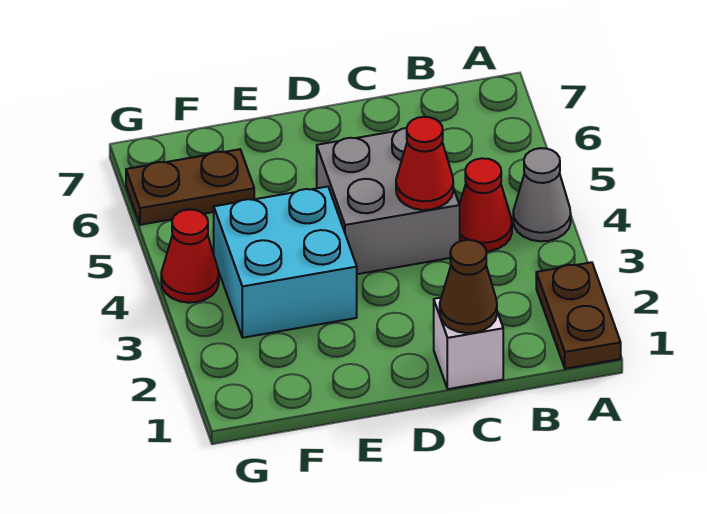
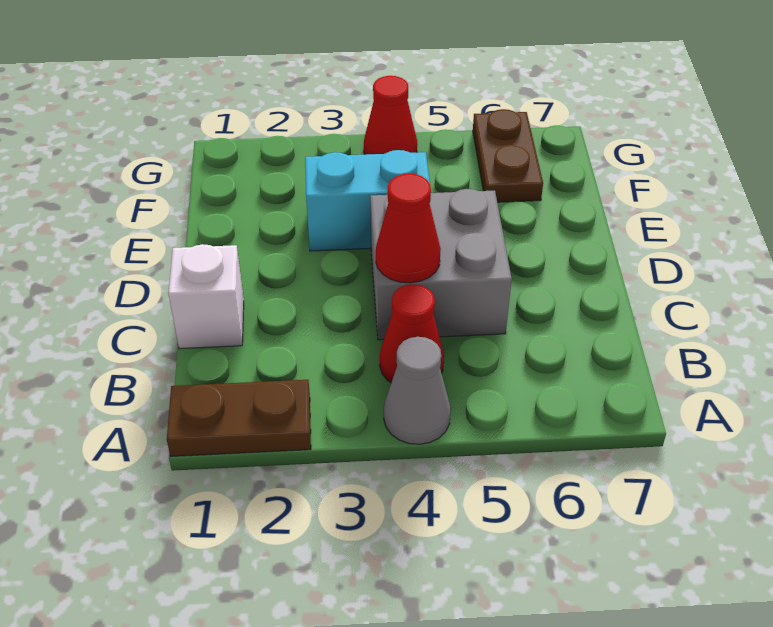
brown 1x1 cone [440,240,497,333] -> none
cyan 2x2 brick [214,187,357,338] -> cyan 1x2 brick [305,150,430,251]

